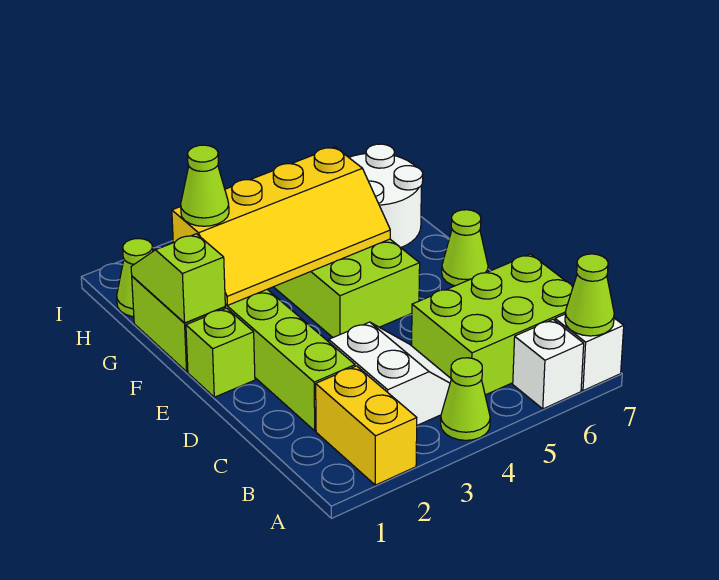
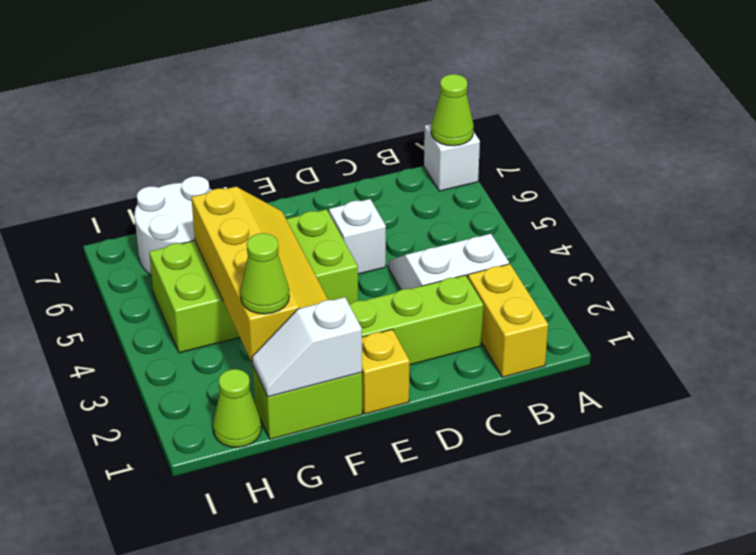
yellow 1x2 brick [316,366,417,485] -> yellow 1x2 brick turned to [468,264,548,377]
lime 1x1 cone [441,358,490,440] -> none
white 1x1 brick [513,320,584,409] -> white 1x1 brick moved to [329,199,386,274]
lime 2x3 brick [412,254,573,395] -> none
lime 1x1 brick [186,308,255,397] -> yellow 1x1 brick [362,329,410,414]
lime 1x1 cone [442,210,488,286] -> none
lime 1x2 slope [131,234,225,323] -> white 1x2 slope [252,297,362,397]

